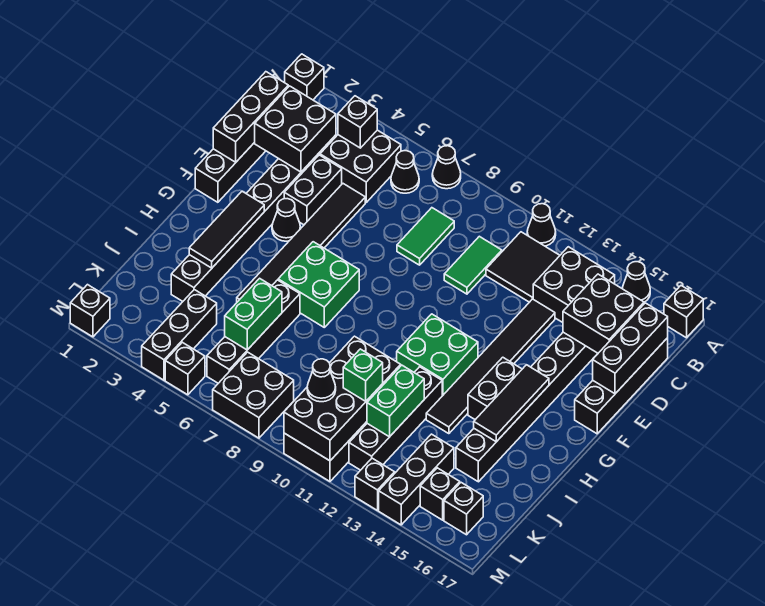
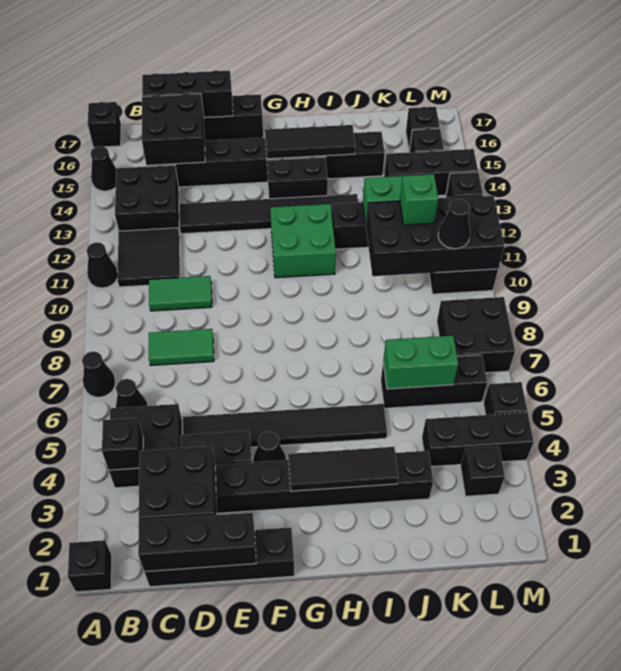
green 2x2 brick [278,242,359,327] -> none
black 1x4 brick [207,280,300,383] -> black 1x3 brick [381,355,487,408]
black 1x1 brick [70,285,110,337] -> black 1x1 brick moved to [461,446,505,496]

